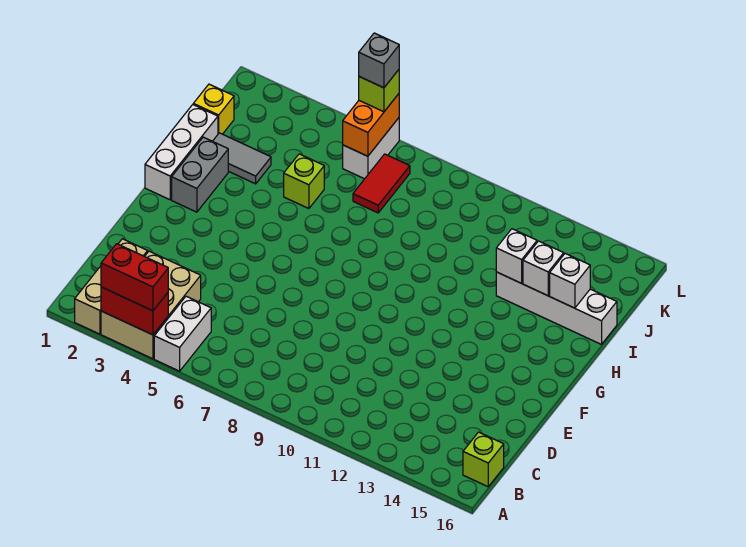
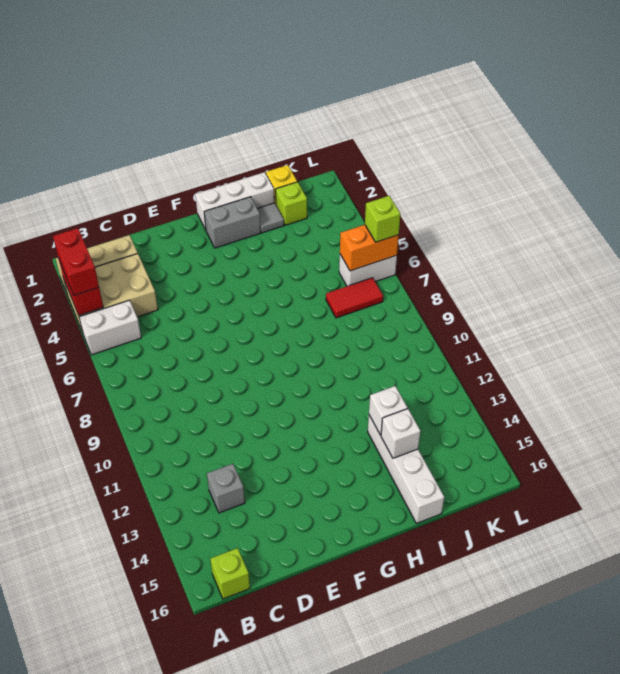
grey 1x2 tile [213,133,271,184] -> grey 1x1 tile [257,203,284,233]
lime 1x1 brick [284,154,324,209] -> lime 1x1 brick moved to [276,182,307,225]
white 1x1 brick [550,254,590,308] -> none
grey 1x1 brick [359,33,399,88] -> grey 1x1 brick moved to [207,464,245,513]

